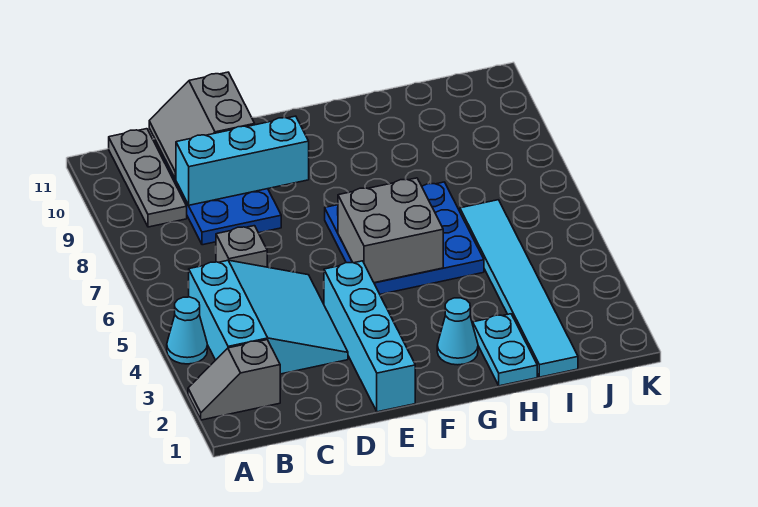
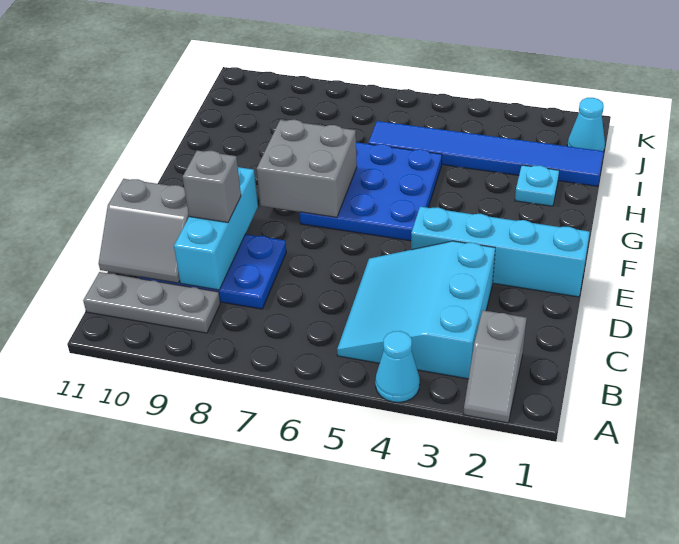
cyan 3x3 slope [189,260,348,374] -> cyan 3x3 slope turned to [337,241,495,379]
grey 1x1 brick [216,226,267,267] -> grey 1x1 brick moved to [183,151,241,222]
grey 2x2 brick [338,178,443,283] -> grey 2x2 brick moved to [257,120,357,217]
cyan 1x1 cone [437,298,478,365] -> cyan 1x1 cone moved to [567,98,605,151]
cyan 1x2 plate [473,314,537,386] -> cyan 1x1 plate [515,165,559,206]
cyan 1x6 tile [460,200,578,377] -> blue 1x6 tile [368,121,604,186]

